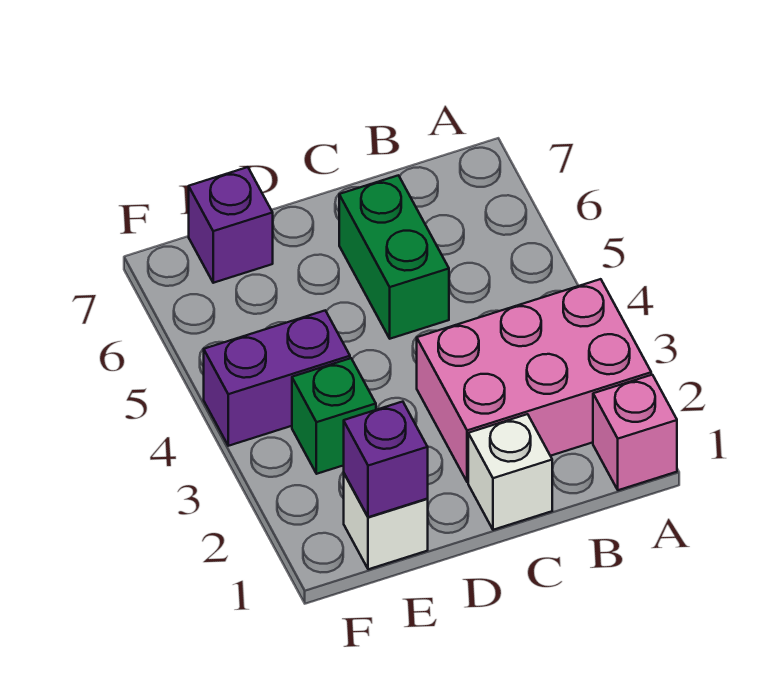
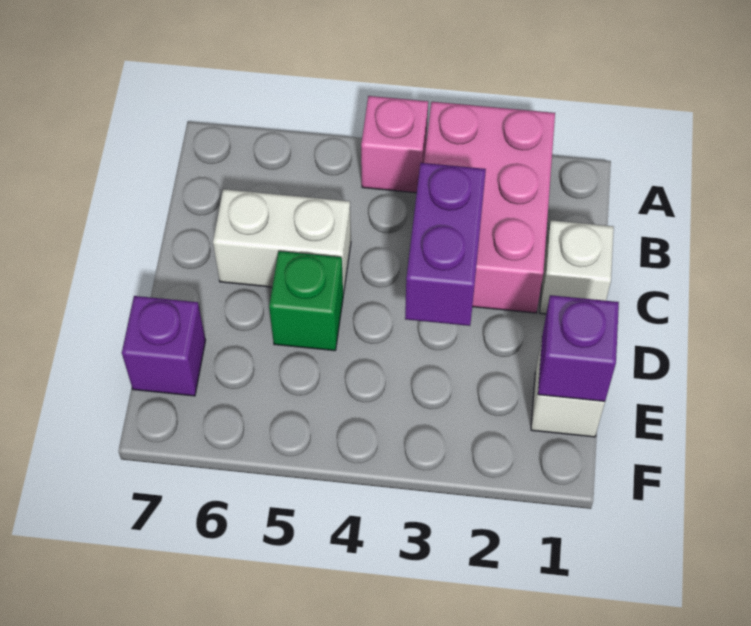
pink 1x1 brick [593,375,677,490] -> pink 1x1 brick moved to [361,96,428,193]
green 1x2 brick [339,175,449,339] -> white 1x2 brick [213,189,351,294]
green 1x1 brick [292,358,376,474] -> green 1x1 brick moved to [269,251,343,351]
purple 1x2 brick [204,311,350,446] -> purple 1x2 brick moved to [405,163,486,326]

